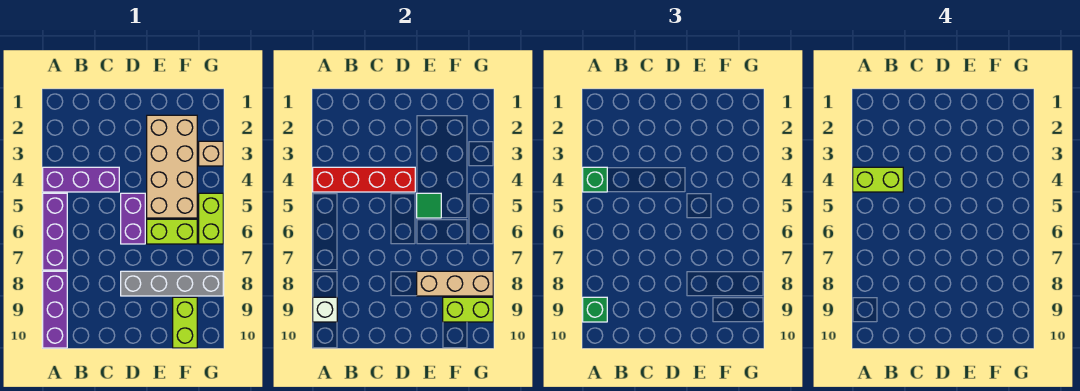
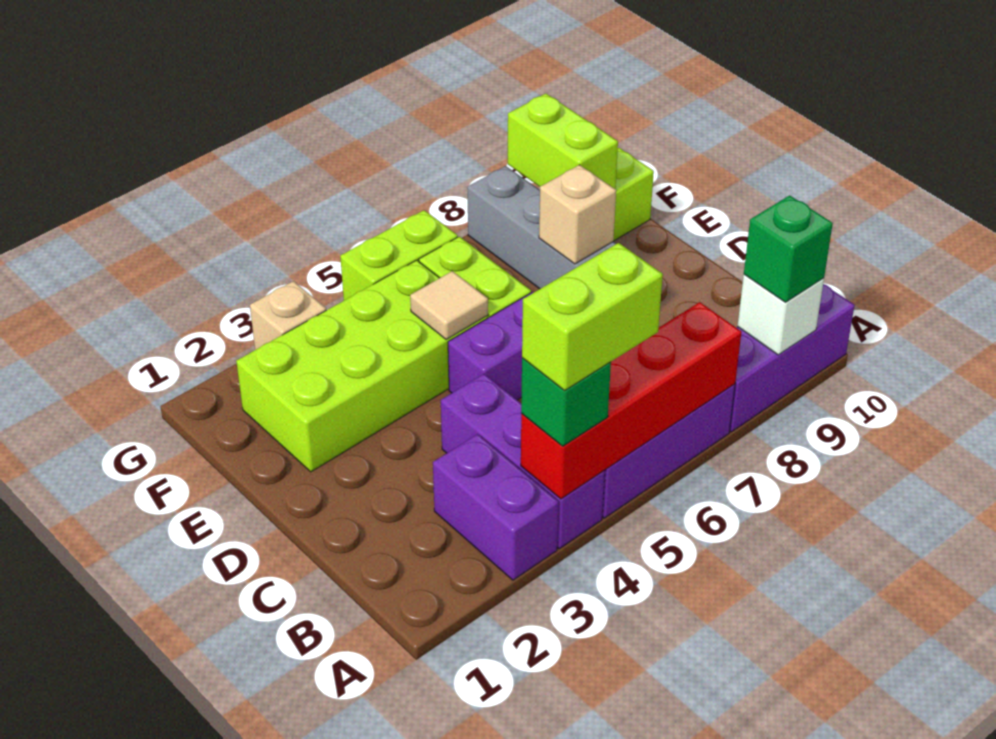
none -> purple 1x2 brick [433,434,559,580]
red 1x4 brick [313,167,415,192] -> red 1x4 brick turned to [521,302,741,499]
lime 1x2 brick [853,167,903,192] -> lime 1x2 brick turned to [522,243,663,391]
tan 2x4 brick [147,115,197,218] -> lime 2x4 brick [236,260,488,472]
green 1x1 tile [417,193,441,218] -> tan 1x1 tile [410,271,488,340]
tan 1x3 brick [417,271,493,296] -> tan 1x1 brick [539,165,616,264]

